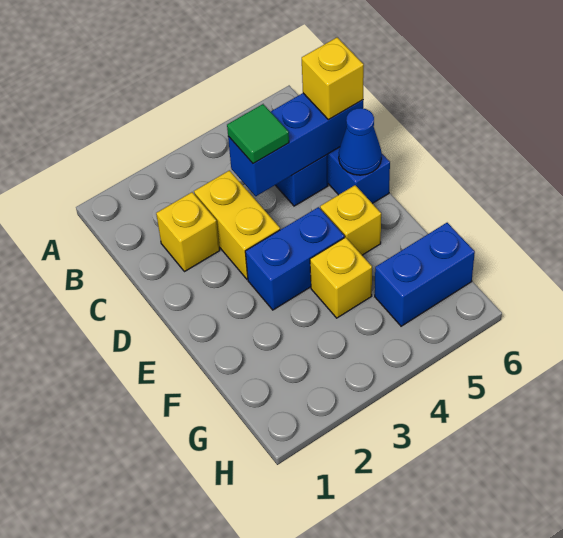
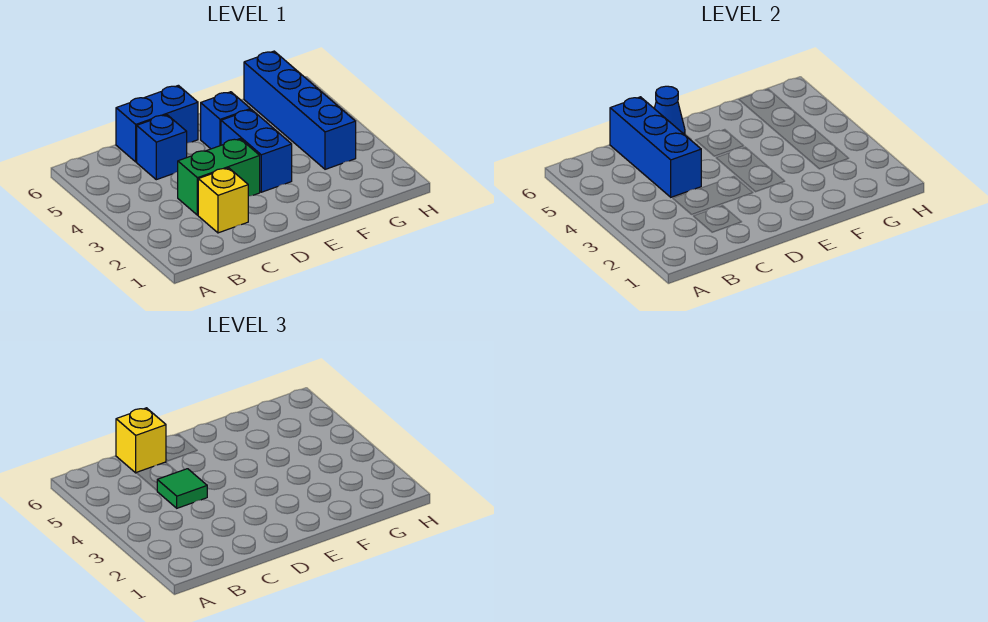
yellow 1x2 brick [194,170,280,279] -> green 1x2 brick [178,139,260,215]
yellow 1x1 brick [320,185,381,255] -> blue 1x1 brick [201,92,251,149]
yellow 1x1 brick [310,237,372,318] -> none
blue 1x2 brick [375,223,475,326] -> blue 1x4 brick [244,51,356,169]

